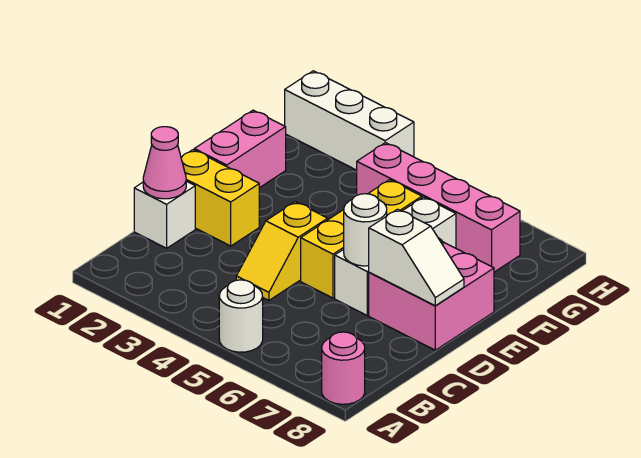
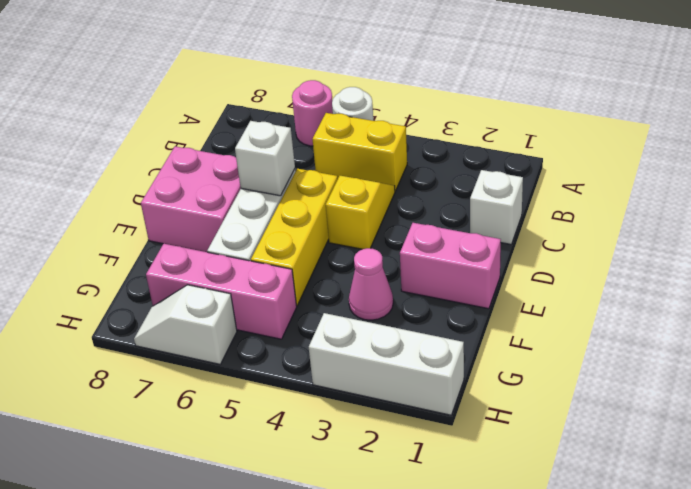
pink 1x1 round brick [322,332,365,404] -> pink 1x1 round brick moved to [292,80,333,146]
pink 1x1 cone [143,127,186,199] -> pink 1x1 cone moved to [349,248,393,320]
yellow 1x2 brick [181,150,259,246] -> yellow 1x2 brick moved to [313,113,407,191]
white 1x1 round brick [344,194,387,266] -> white 1x1 brick [235,121,295,196]
white 1x2 slope [369,209,464,306] -> white 1x2 slope moved to [134,285,237,364]
pink 1x2 brick [194,110,286,188] -> pink 1x2 brick turned to [400,223,501,309]
pink 1x4 brick [357,143,520,272] -> pink 1x3 brick [146,244,297,339]

